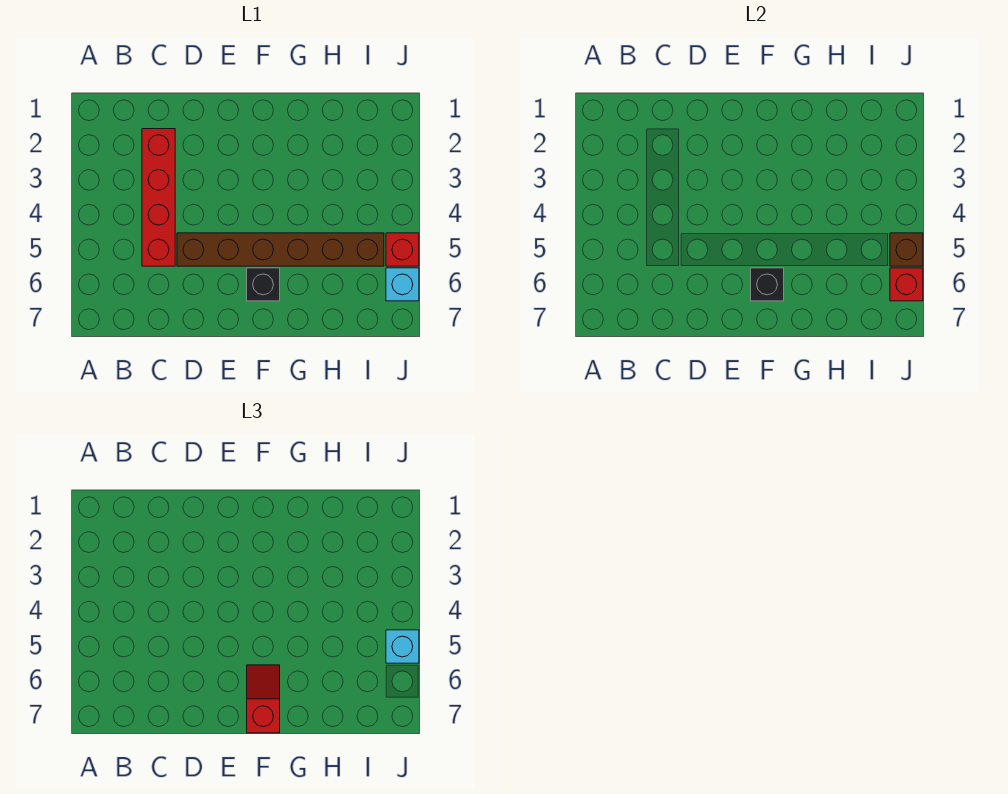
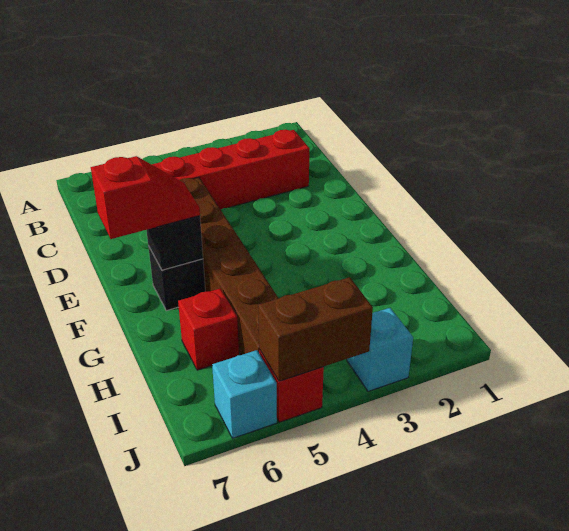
brown 1x1 brick [890,233,923,266] -> brown 1x2 brick [258,277,373,381]
cyan 1x1 brick [386,630,419,663] -> cyan 1x1 brick moved to [347,308,413,391]
red 1x1 brick [890,268,923,301] -> red 1x1 brick moved to [178,289,239,370]

